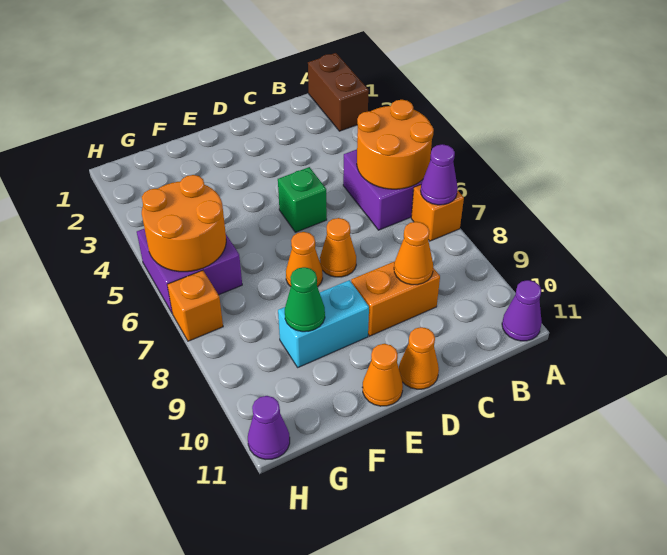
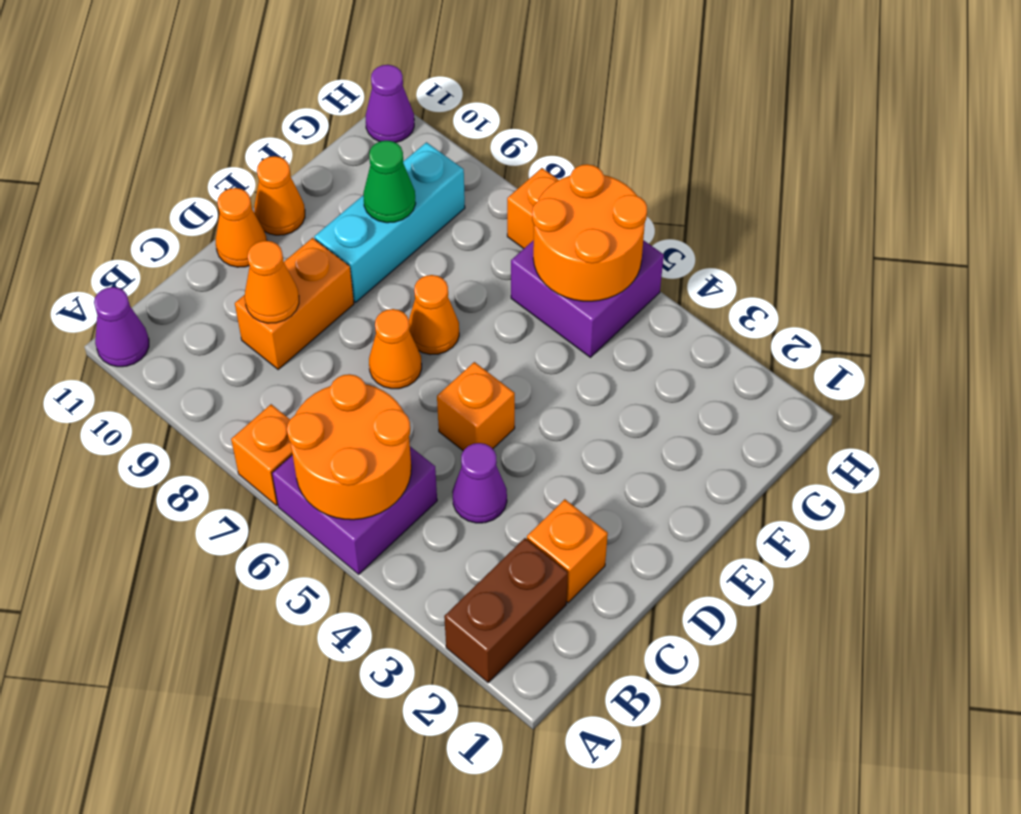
brown 1x2 brick [308,53,369,131] -> brown 1x2 brick turned to [444,538,568,683]
purple 1x1 cone [421,144,458,205] -> purple 1x1 cone moved to [452,443,507,523]
none -> orange 1x1 brick [527,499,608,603]
green 1x1 brick [278,167,327,232] -> orange 1x1 brick [437,362,515,451]
cyan 1x2 brick [278,280,369,367] -> cyan 1x3 brick [314,142,465,302]

